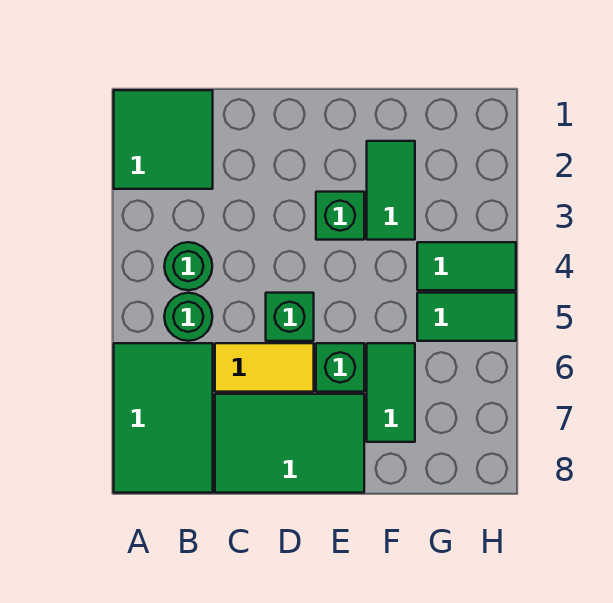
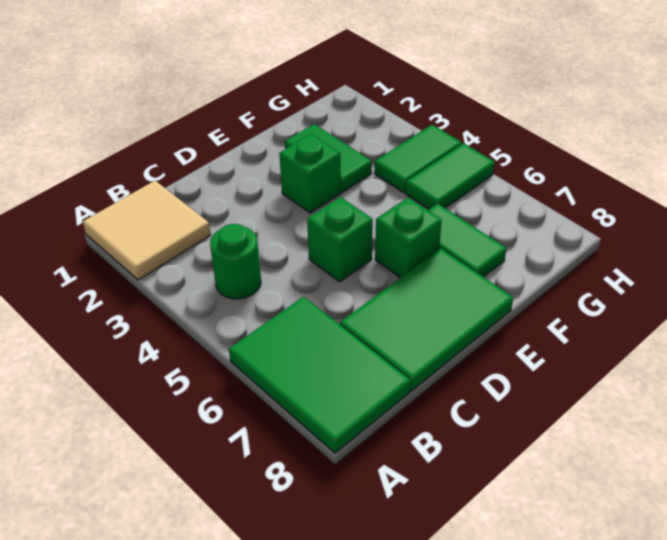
green 2x2 tile [114,90,213,189] -> tan 2x2 tile [83,181,211,280]
green 1x1 round brick [164,293,212,341] -> none
yellow 1x2 tile [215,343,314,392] -> none

